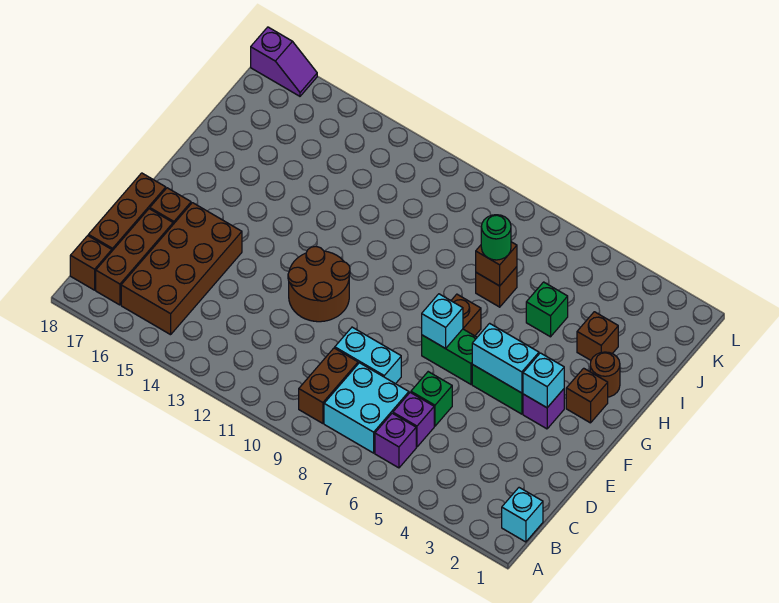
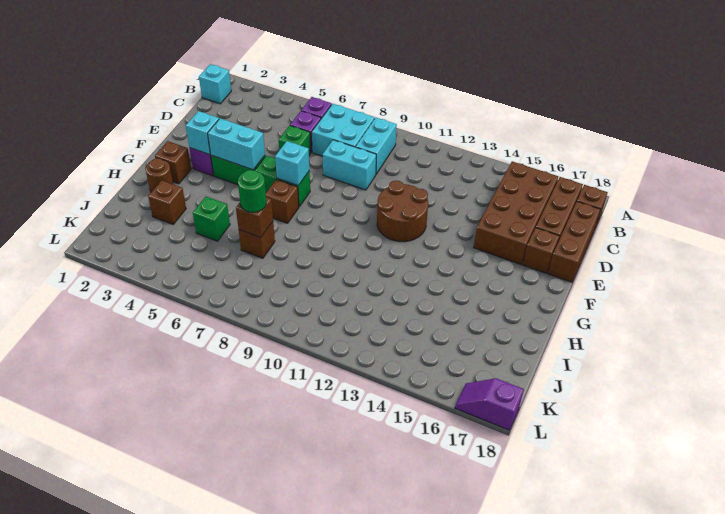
brown 1x2 brick [299,348,358,423] -> cyan 1x2 brick [356,118,397,174]

